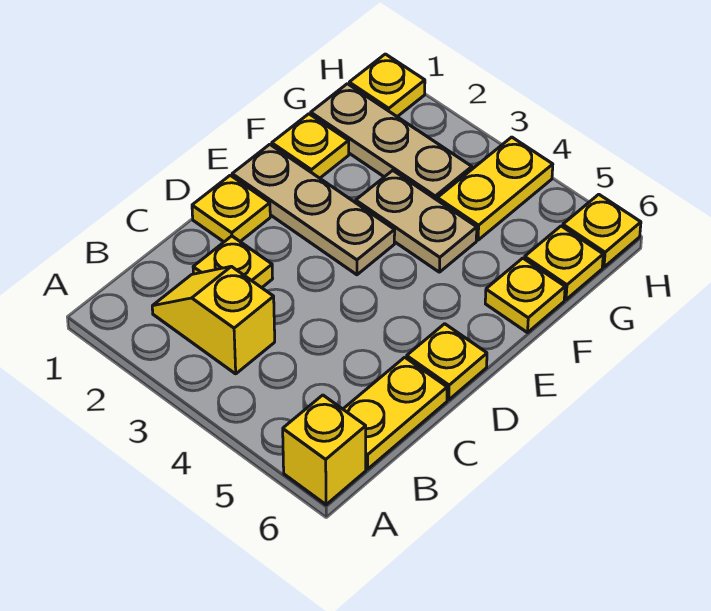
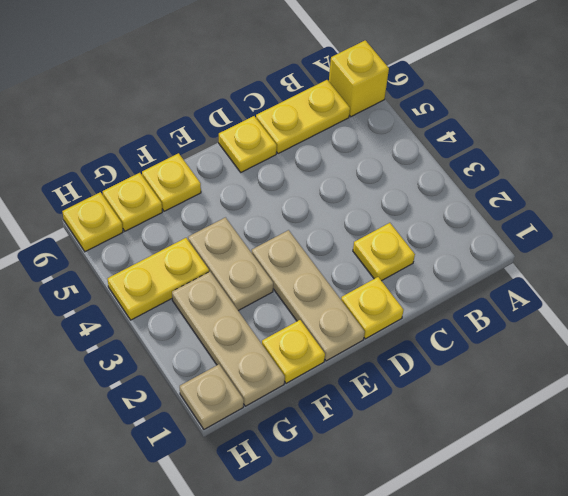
yellow 1x2 slope [152,266,275,374] -> none
yellow 1x1 plate [349,54,425,117] -> tan 1x1 plate [180,364,244,429]

